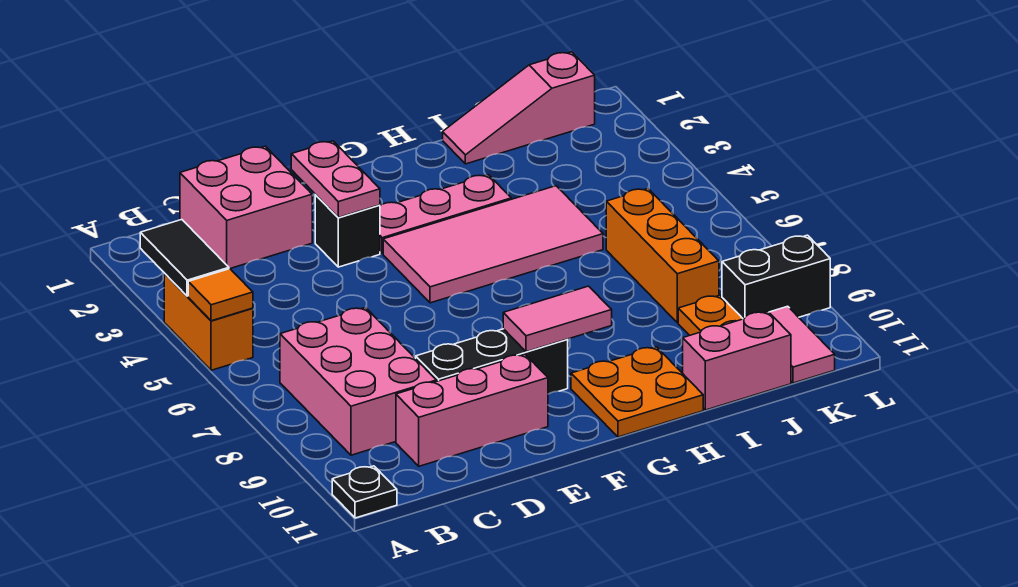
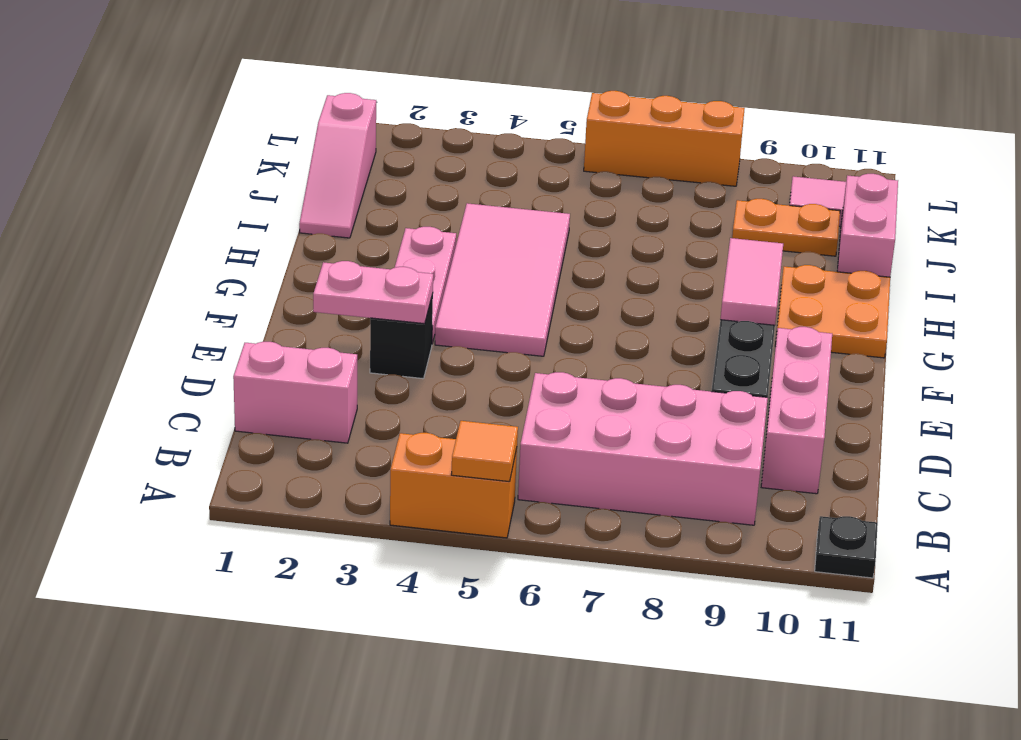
black 1x2 tile [140,220,229,296] -> none
pink 2x3 brick [280,307,436,455] -> pink 2x4 brick [518,372,768,525]
pink 2x2 brick [180,146,312,269] -> pink 1x2 brick [233,342,357,443]
orange 1x3 brick [606,188,719,323] -> orange 1x3 brick moved to [584,91,745,186]
black 1x2 brick [722,235,830,319] -> none

